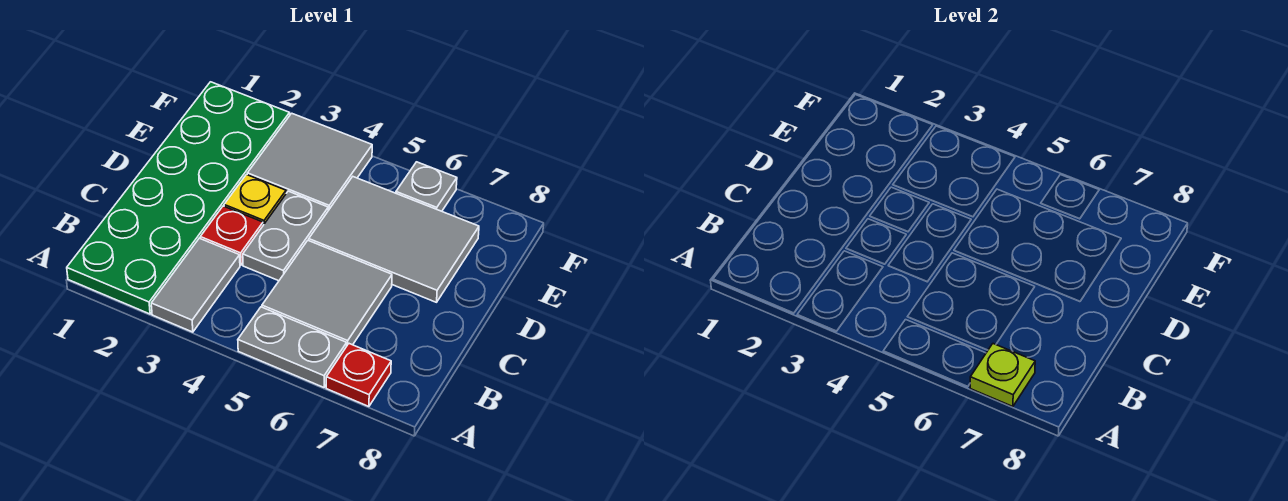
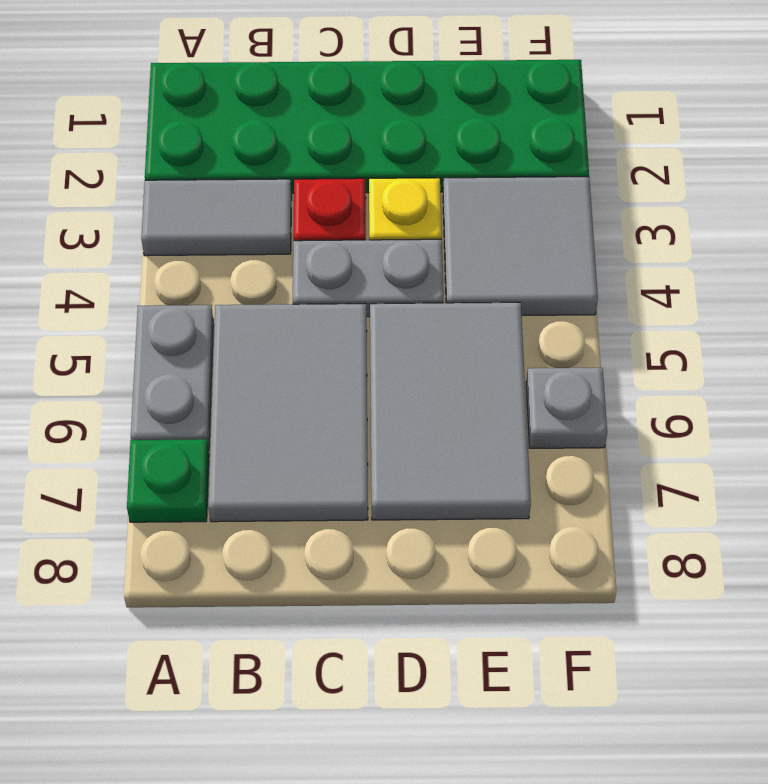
red 1x1 plate [326,344,391,406] -> green 1x1 plate [127,439,209,522]
lime 1x1 plate [970,344,1035,406] -> none
grey 2x2 tile [262,240,392,345] -> grey 2x3 tile [208,304,368,522]

